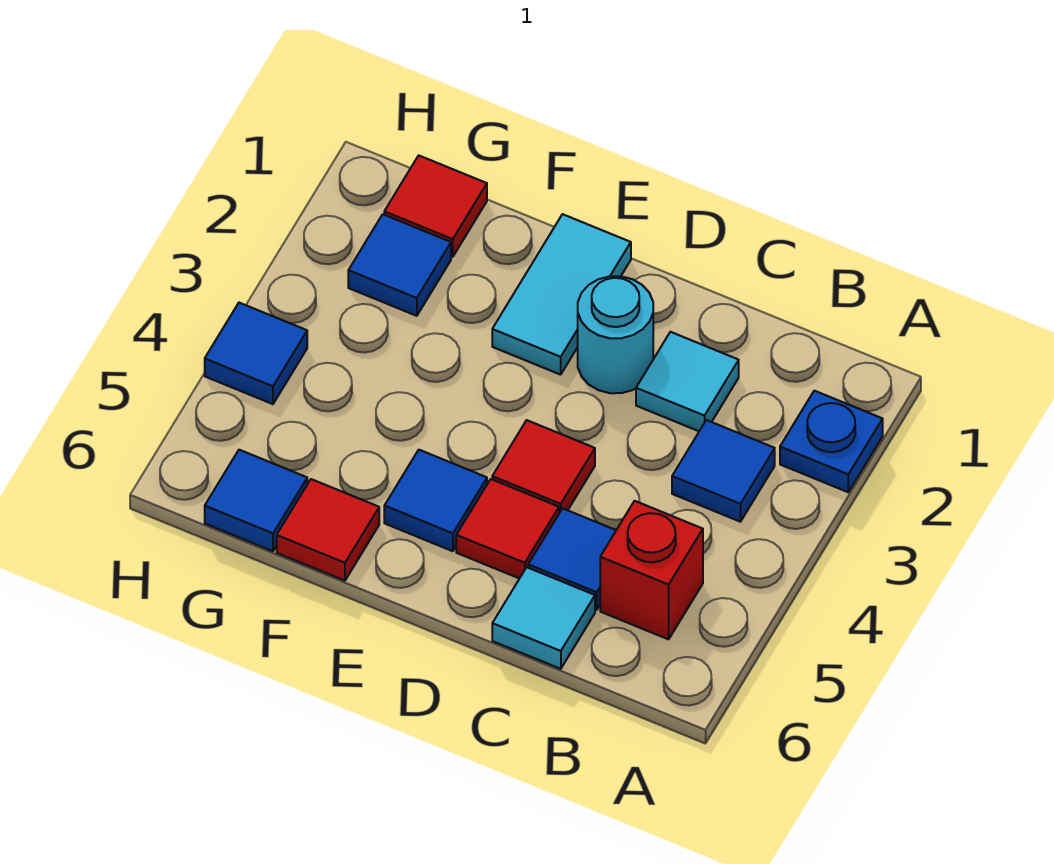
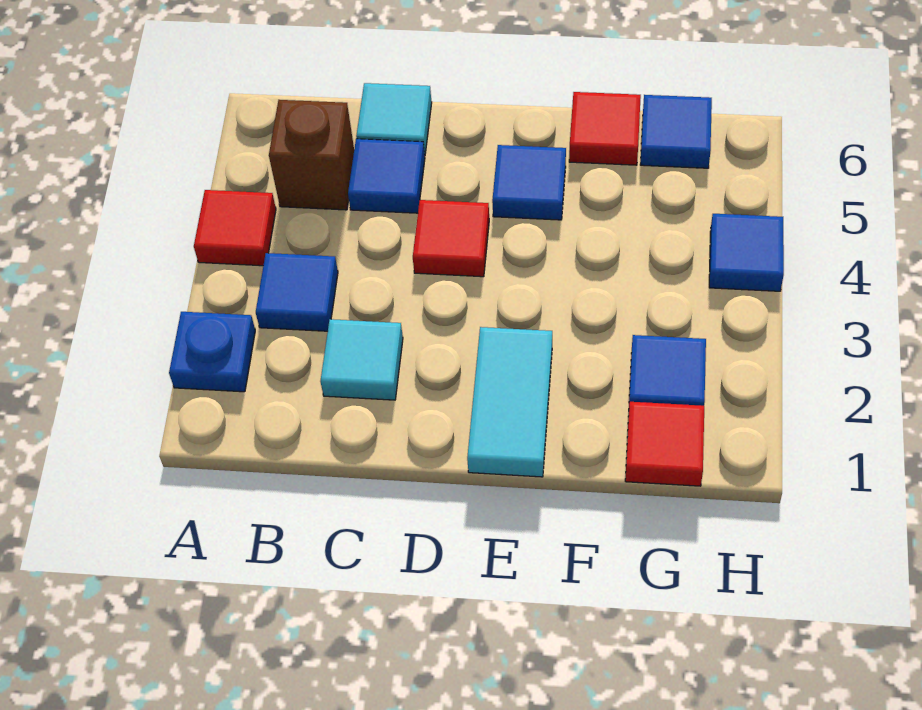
red 1x1 brick [600,501,703,639] -> brown 1x1 brick [269,100,354,210]
cyan 1x1 round brick [578,276,653,393] -> none
red 1x1 tile [456,479,559,578] -> red 1x1 tile moved to [194,190,276,266]

